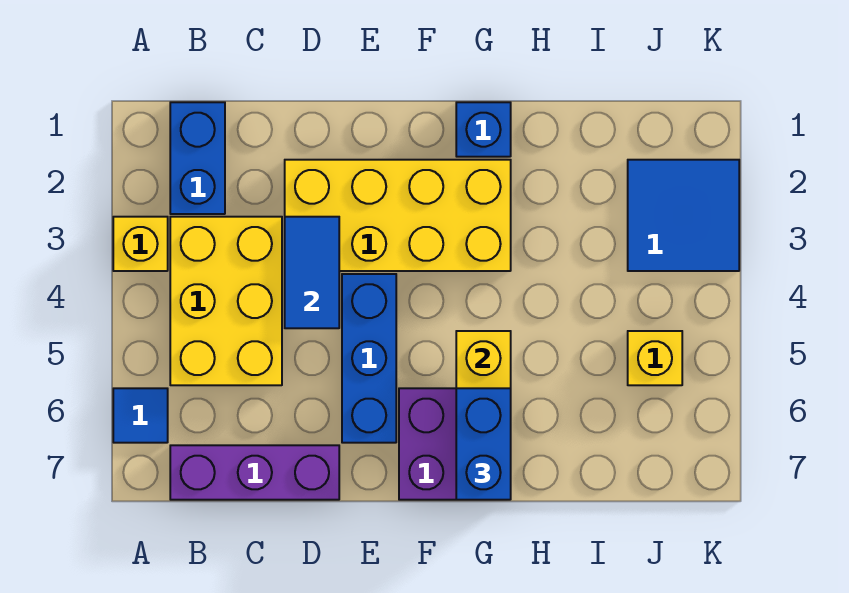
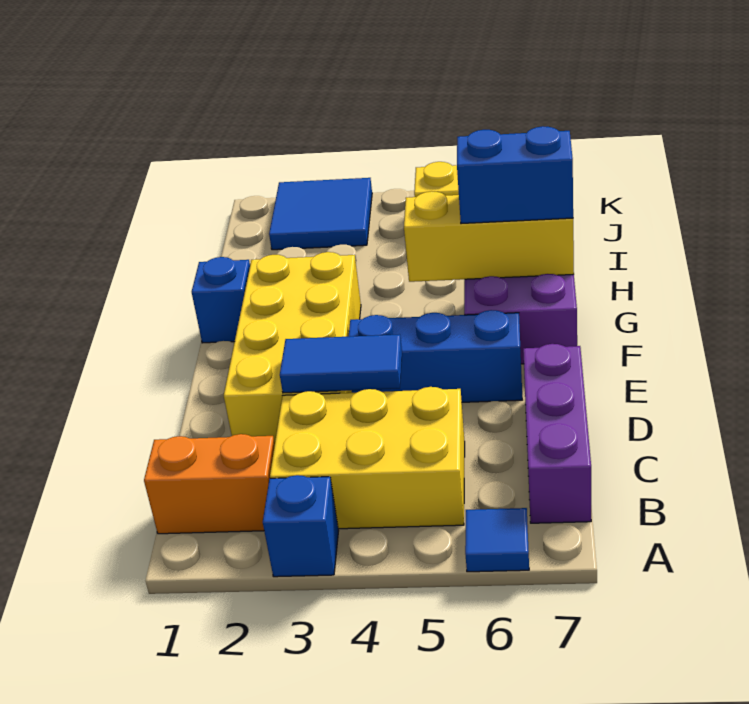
yellow 1x1 brick [113,217,168,271] -> blue 1x1 brick [263,475,338,577]
blue 1x2 brick [170,102,225,214] -> orange 1x2 brick [144,434,275,534]

